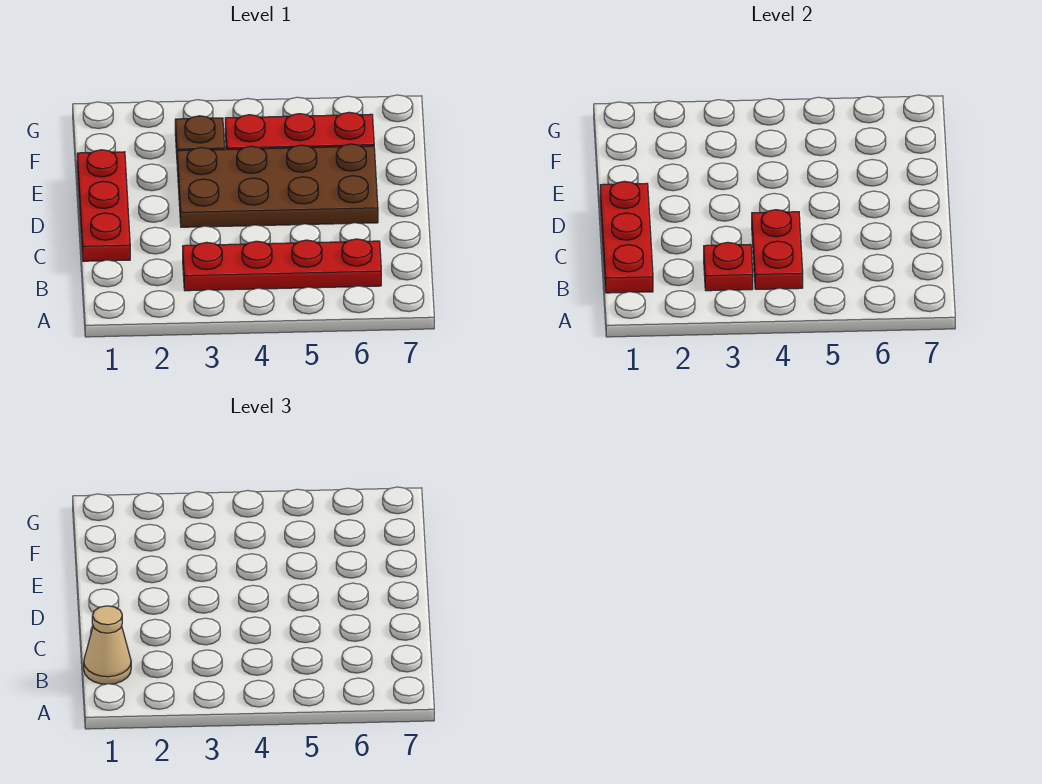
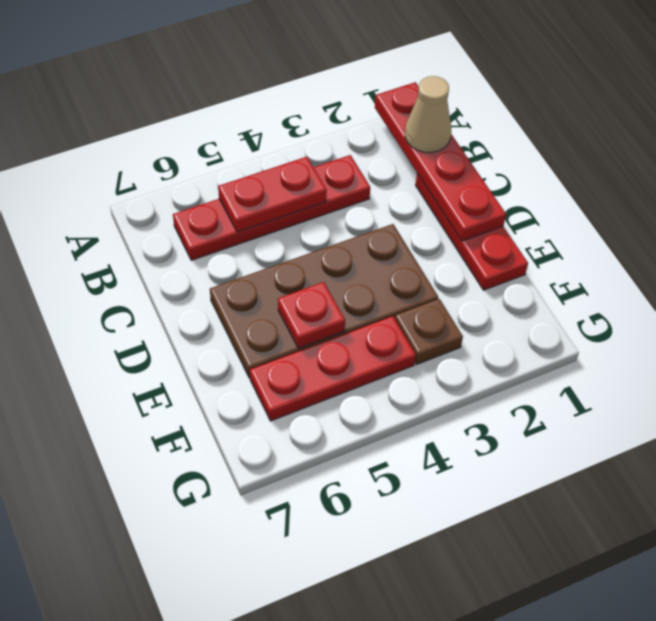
red 1x3 plate [600,181,653,293] -> red 1x4 plate [375,82,506,241]
red 1x1 plate [704,242,753,291] -> red 1x1 plate moved to [278,282,345,348]
red 1x2 plate [752,210,803,289] -> red 1x2 plate turned to [218,157,327,232]

